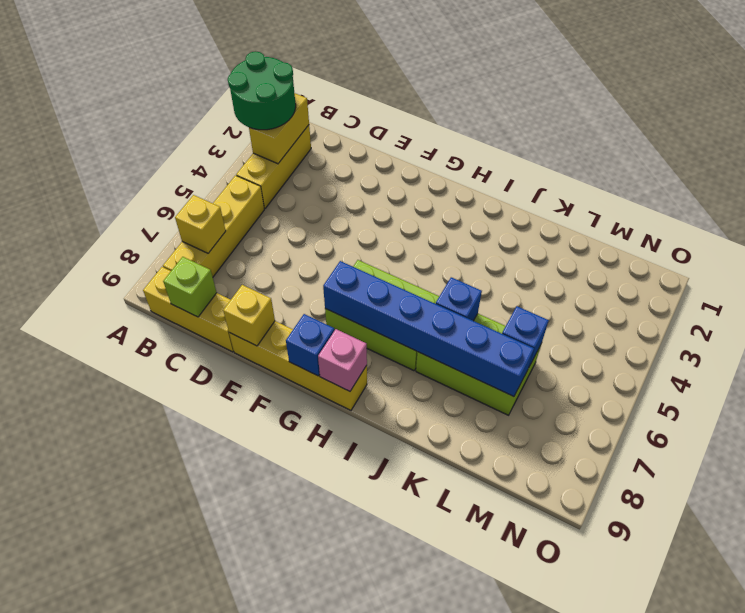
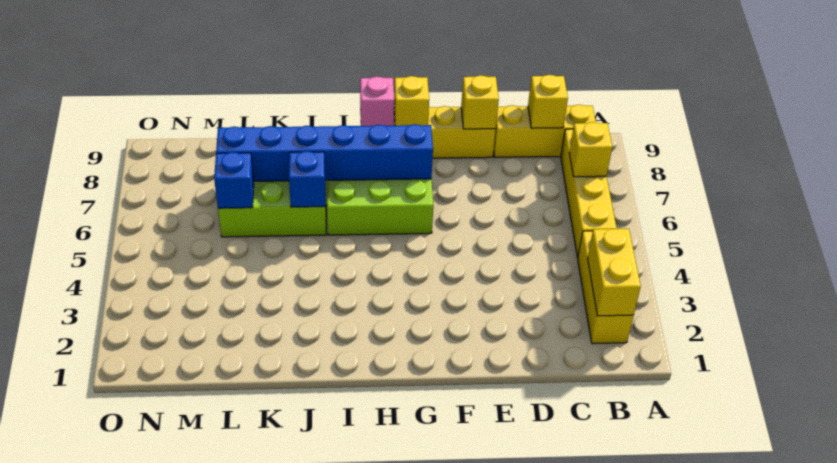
green 2x2 round brick [228,51,296,130] -> none
lime 1x1 brick [163,257,217,317] -> yellow 1x1 brick [528,75,568,128]
blue 1x1 brick [286,314,334,376] -> yellow 1x1 brick [394,76,429,126]

